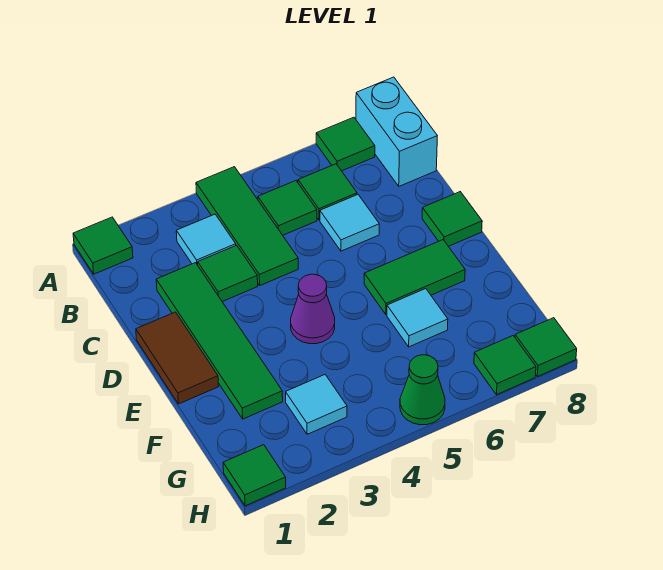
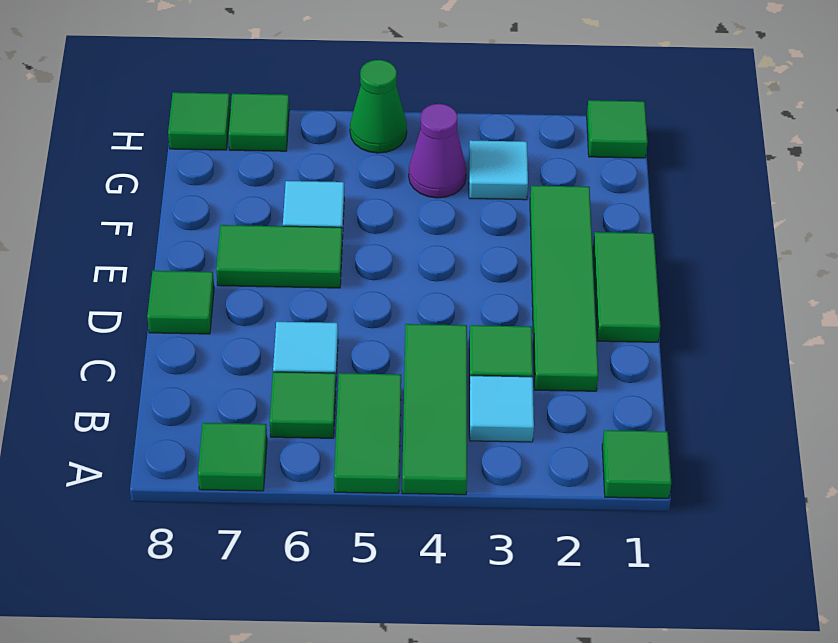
cyan 1x2 brick [356,77,437,186] -> none
green 1x1 tile [258,181,317,235] -> green 1x2 tile [334,373,401,493]
brown 1x2 tile [136,312,218,404] -> green 1x2 tile [593,232,660,342]
purple 1x1 cone [291,274,335,344] -> purple 1x1 cone moved to [409,104,466,198]

